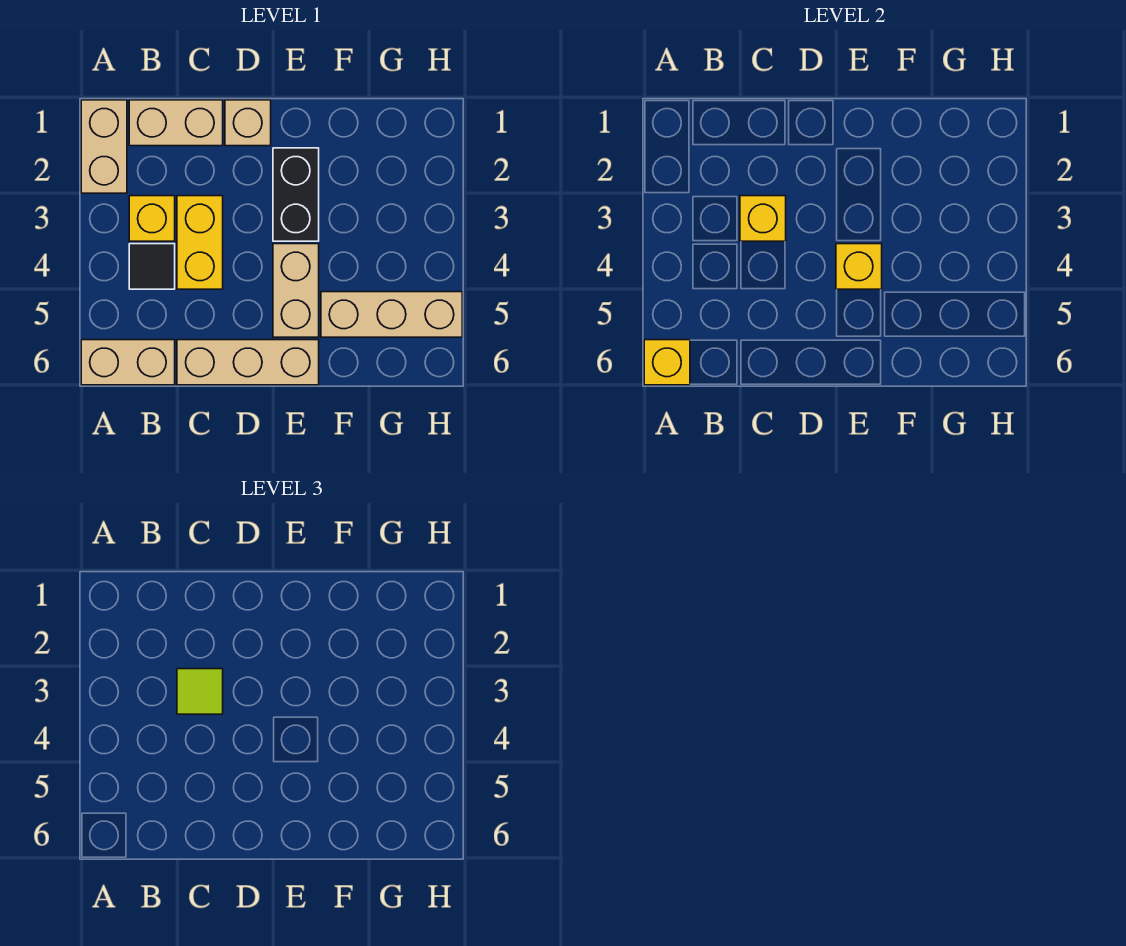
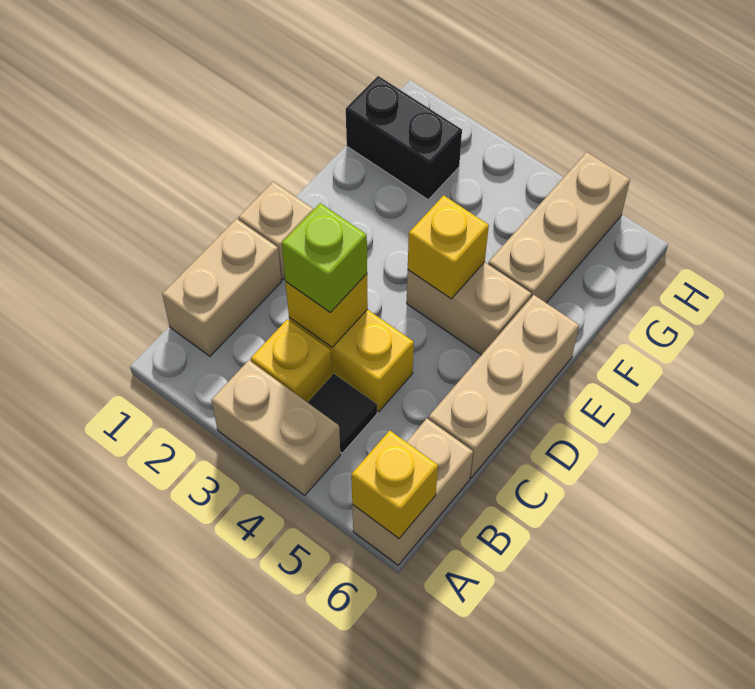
tan 1x2 brick [81,100,127,193] -> tan 1x2 brick moved to [211,360,340,496]
lime 1x1 tile [177,669,223,714] -> lime 1x1 brick [282,203,367,312]
black 1x2 brick [273,148,319,241] -> black 1x2 brick moved to [346,76,462,200]

